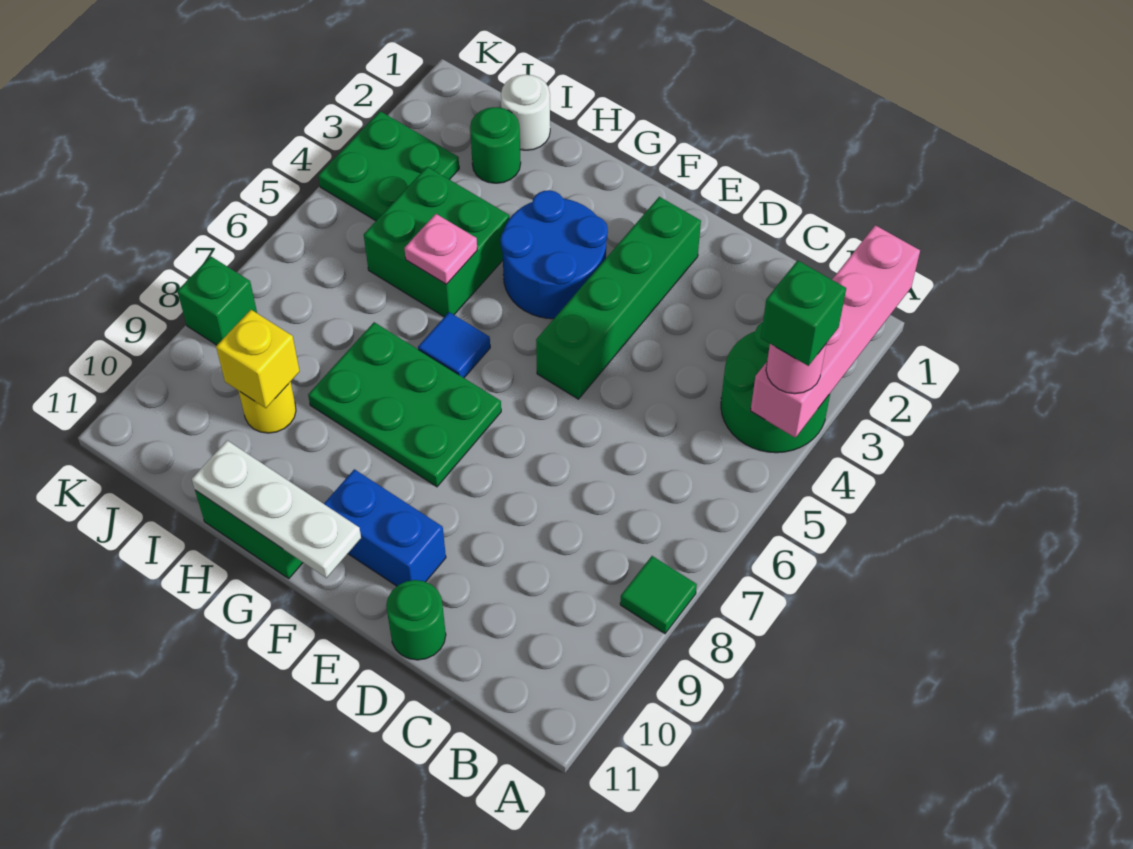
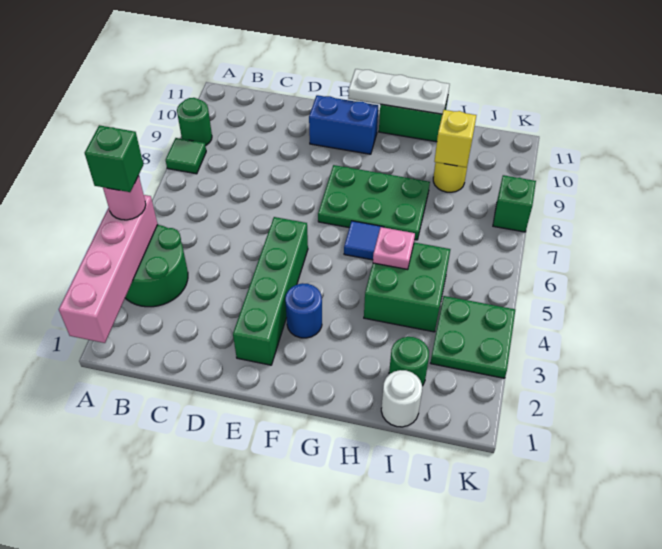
green 1x1 round brick [386,580,446,660] -> green 1x1 round brick moved to [177,98,212,146]
blue 2x2 round brick [500,190,608,319] -> blue 1x1 round brick [285,283,322,338]

